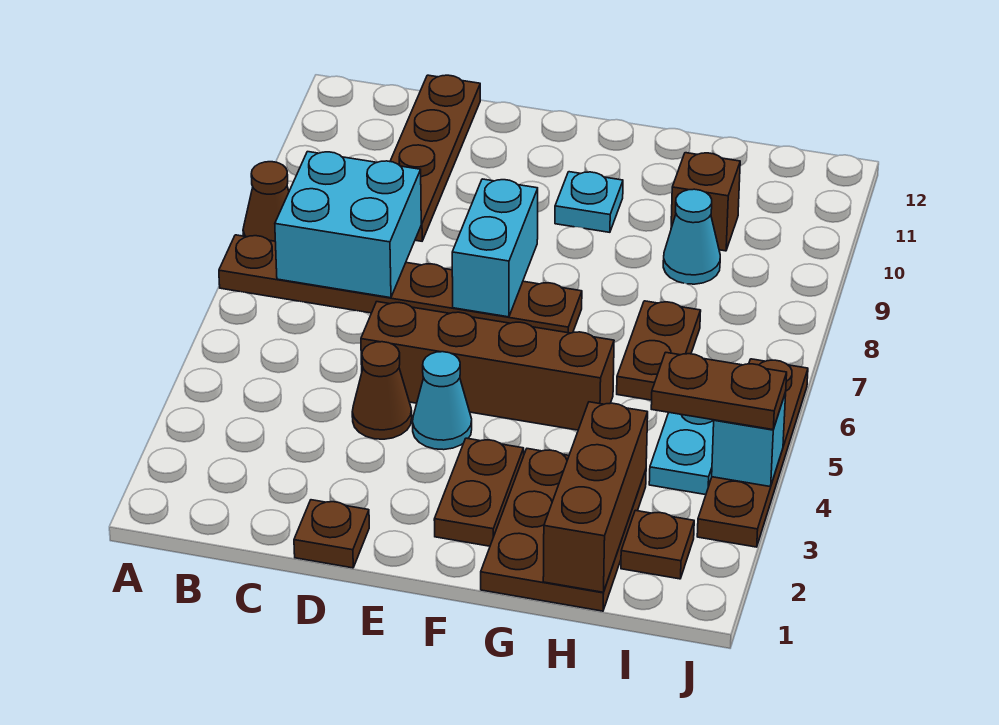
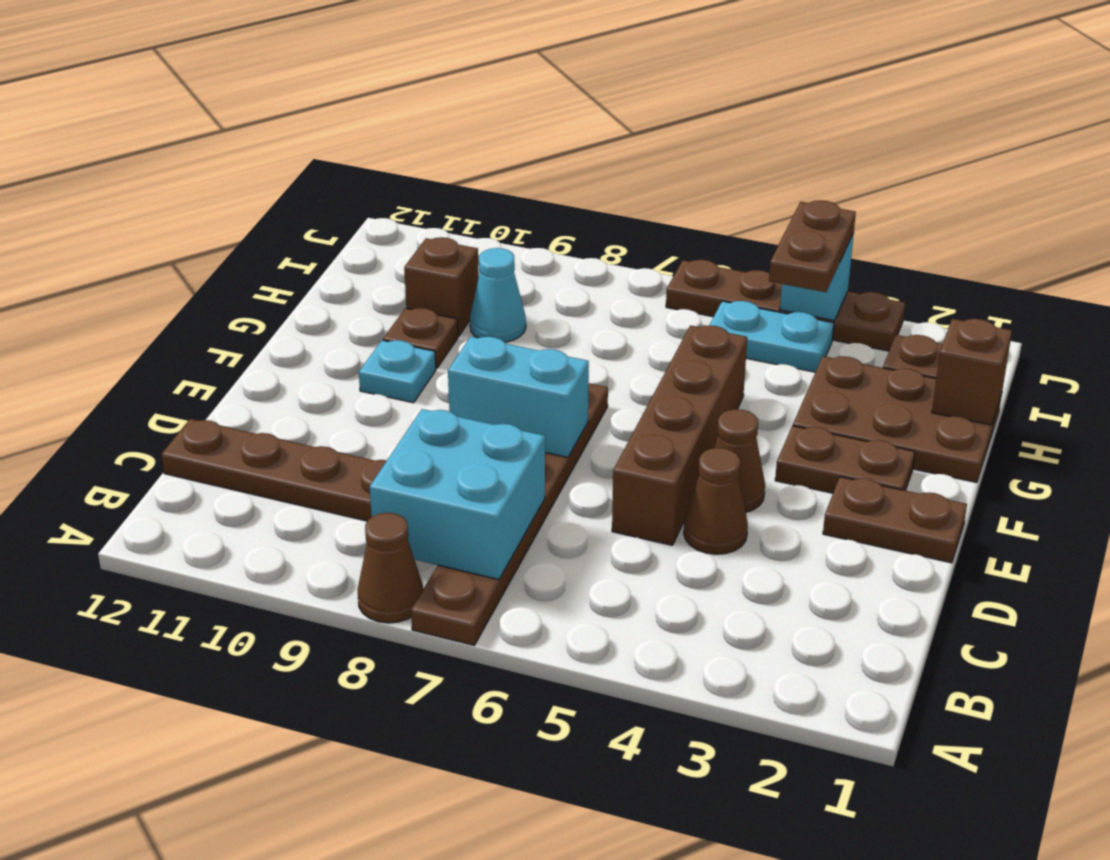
brown 1x1 plate [294,500,369,568] -> brown 1x1 plate moved to [383,308,458,369]
cyan 1x1 cone [412,352,472,450] -> brown 1x1 cone [714,409,765,512]
brown 1x3 brick [543,402,648,592] -> brown 1x1 brick [932,319,1012,425]
brown 1x2 plate [617,301,701,400] -> brown 1x2 plate moved to [823,477,967,563]

